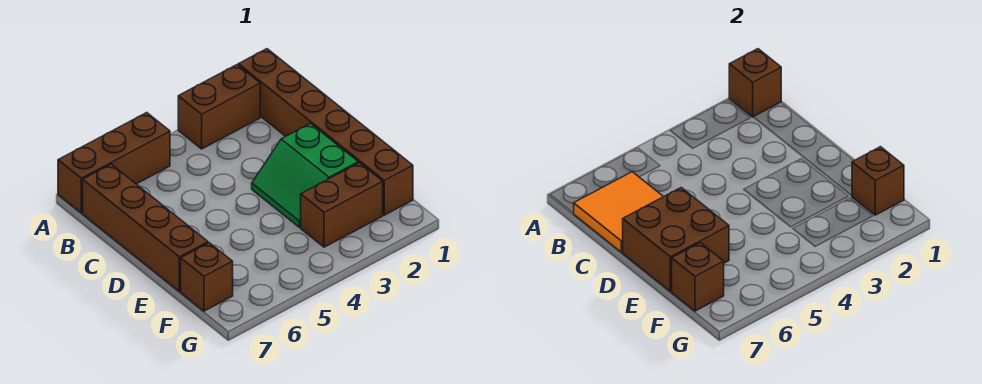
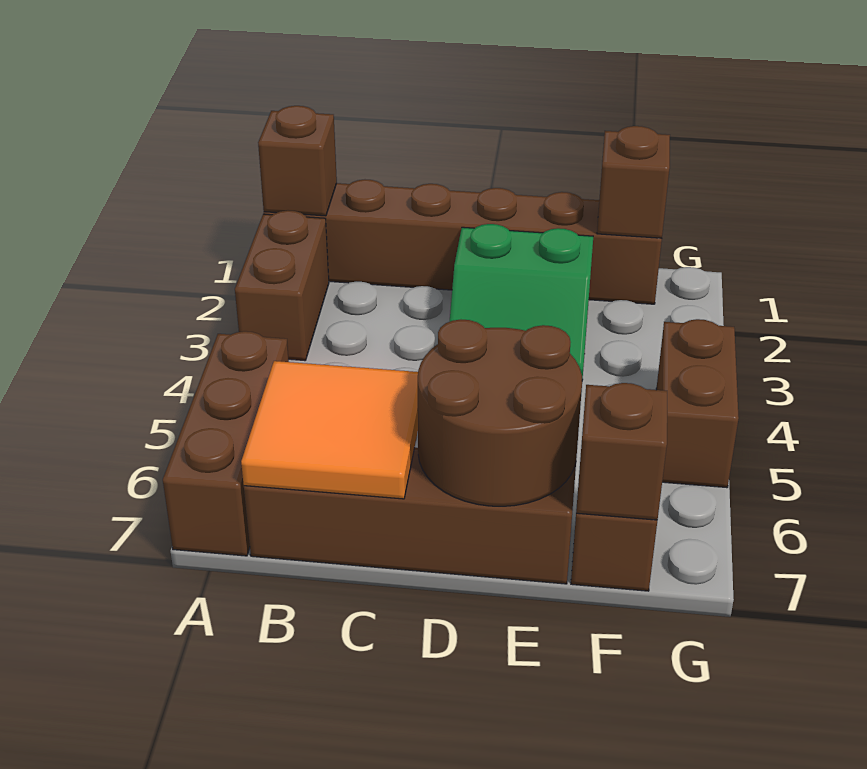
brown 2x2 brick [622,188,729,292] -> brown 2x2 round brick [418,320,582,506]
brown 1x2 brick [301,163,383,247] -> brown 1x2 brick moved to [656,319,739,488]

